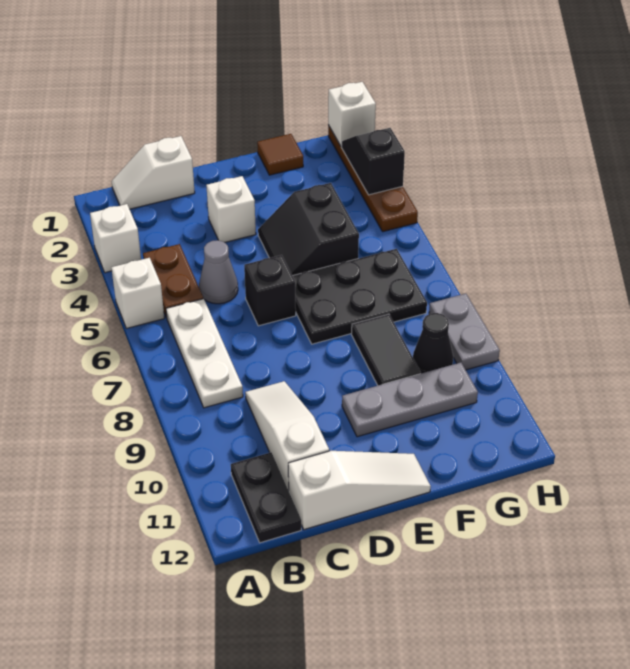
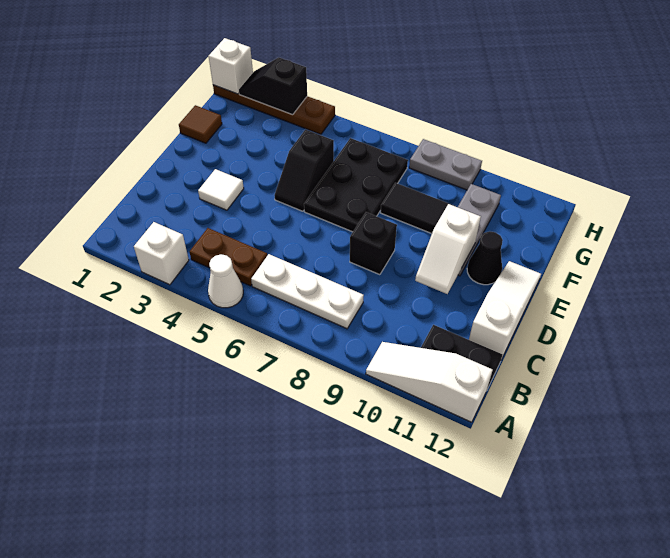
white 1x1 brick [111,258,164,329] -> white 1x1 cone [208,254,243,308]
white 1x2 slope [112,136,195,209] -> white 1x2 slope moved to [415,204,481,294]
grey 1x1 cone [199,240,238,304] -> none
white 1x3 slope [245,381,329,490] -> white 1x3 slope moved to [366,342,493,422]
white 1x1 brick [206,176,256,242] -> white 1x1 tile [198,169,244,210]
black 1x1 brick [244,255,296,326] -> black 1x1 brick moved to [350,212,397,275]
black 2x2 slope [258,183,359,276] -> black 1x2 slope [275,130,334,211]
black 1x1 cone [413,313,453,374] -> black 1x1 cone moved to [467,231,503,285]

